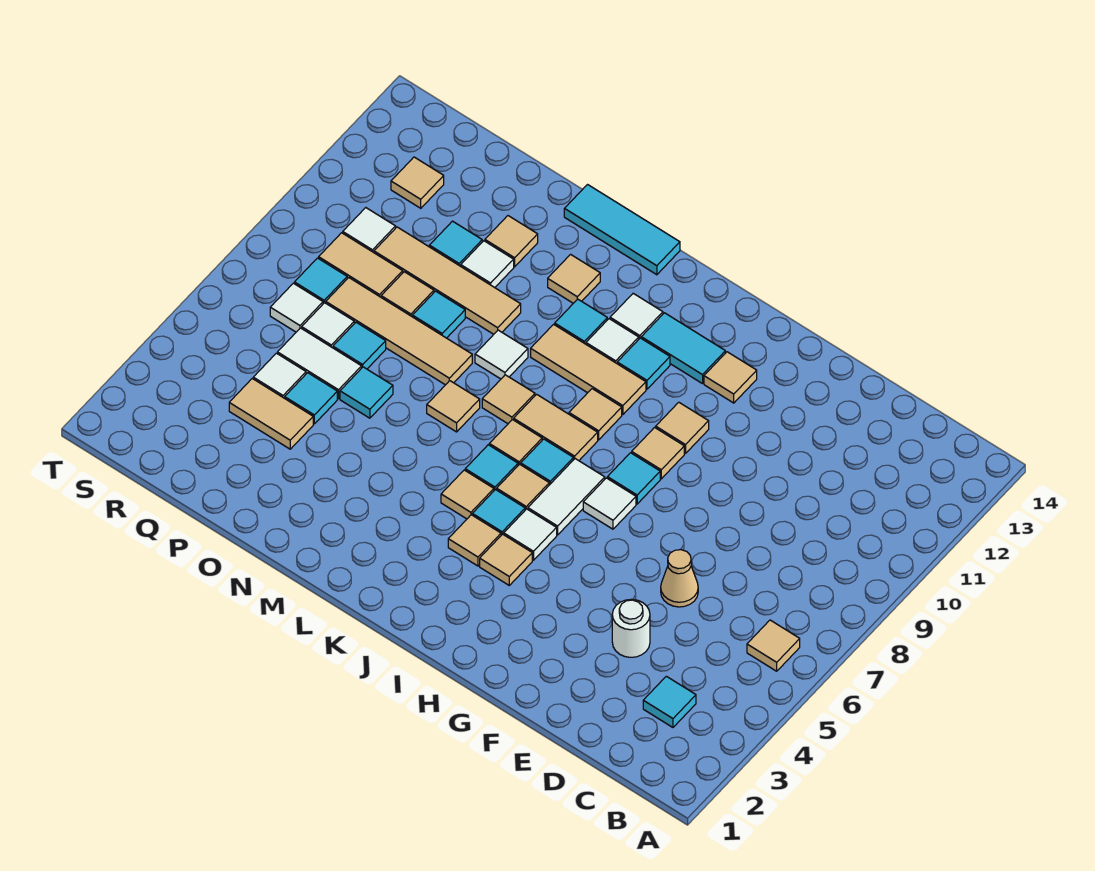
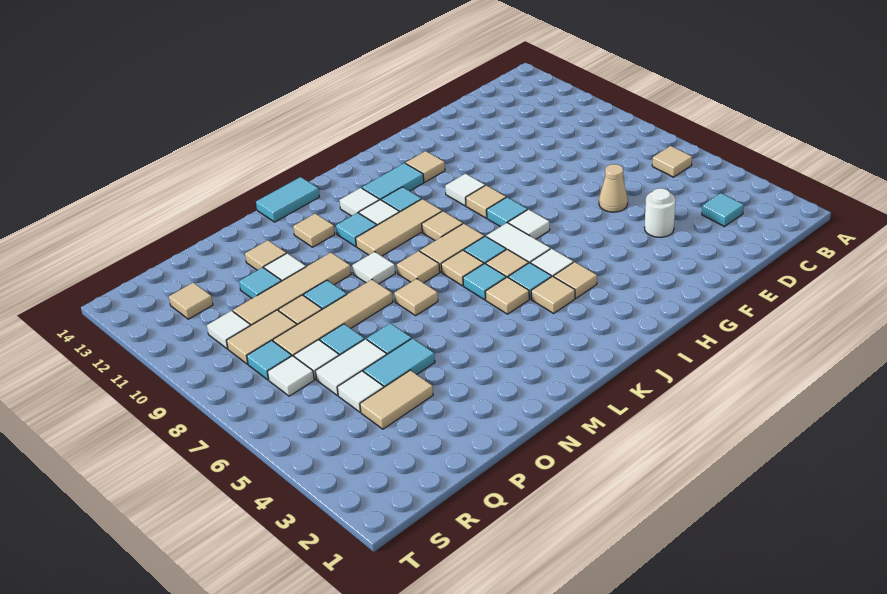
tan 1x1 tile [656,402,709,454] -> white 1x1 tile [445,174,485,206]
cyan 1x3 tile [564,185,680,275] -> cyan 1x2 tile [256,177,319,222]
cyan 1x1 tile [285,373,337,424] -> cyan 1x2 tile [363,338,435,387]

